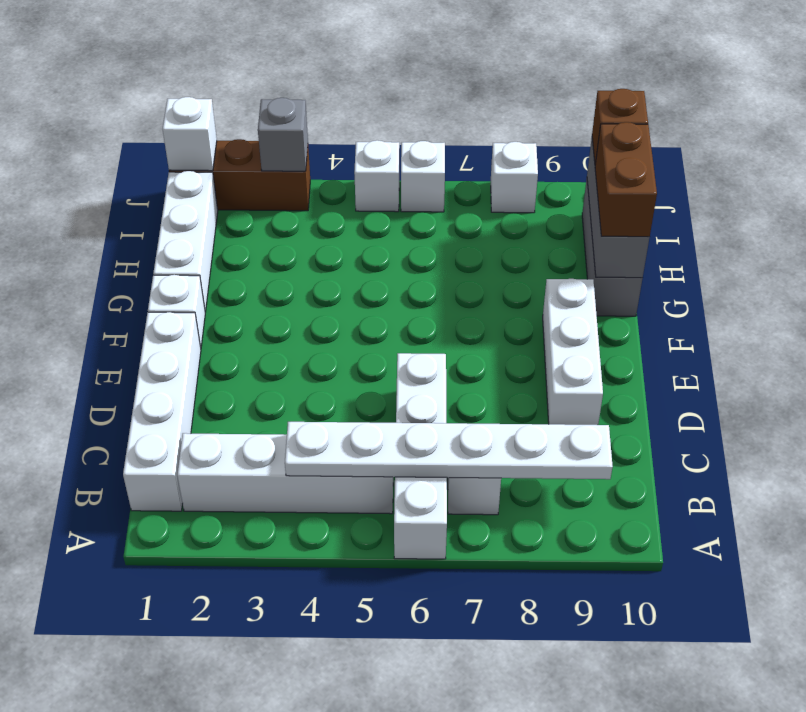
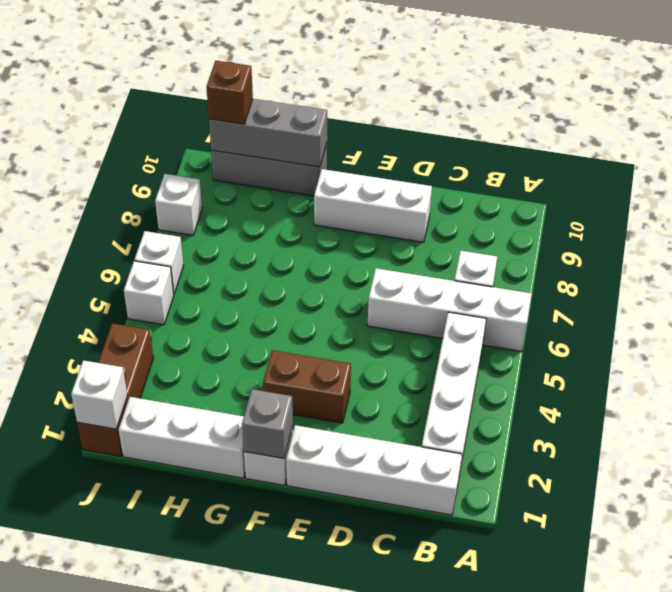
white 1x6 plate [285,422,613,479] -> none
brown 1x2 brick [595,122,657,237] -> brown 1x2 brick moved to [263,350,351,423]
grey 1x1 brick [258,98,308,171] -> grey 1x1 brick moved to [242,389,293,459]

